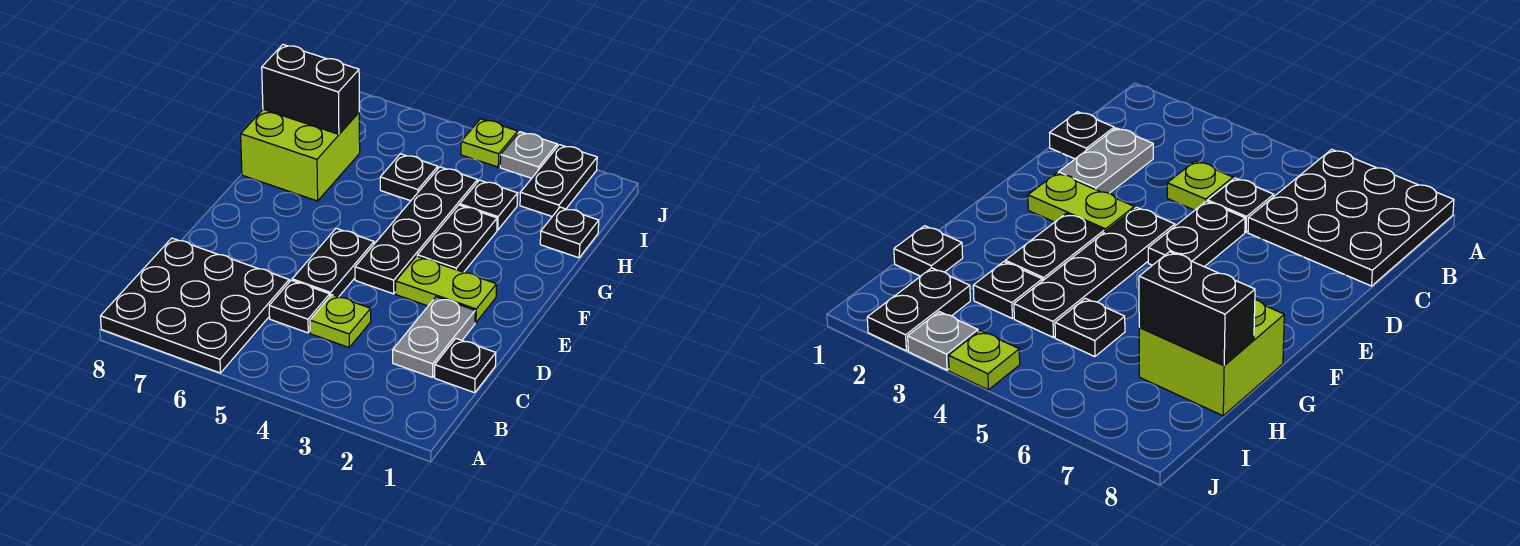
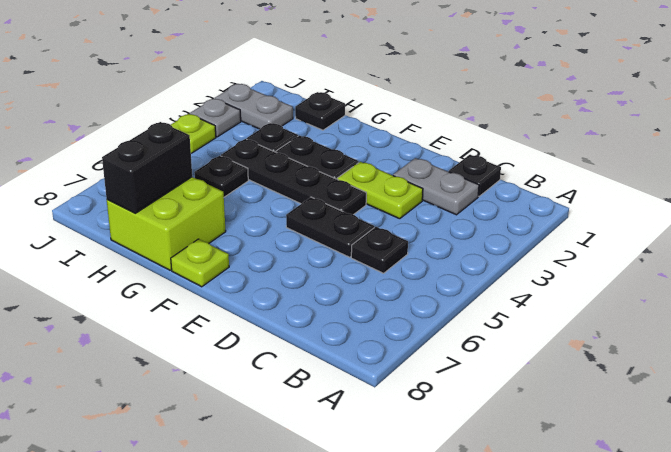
black 3x3 plate [100,238,289,373] -> none
lime 1x1 plate [310,295,371,348] -> lime 1x1 plate moved to [171,239,229,287]
lime 1x2 plate [396,256,497,323] -> lime 1x2 plate turned to [337,162,423,219]
black 1x2 plate [520,145,597,216] -> grey 1x2 plate [215,84,293,129]

